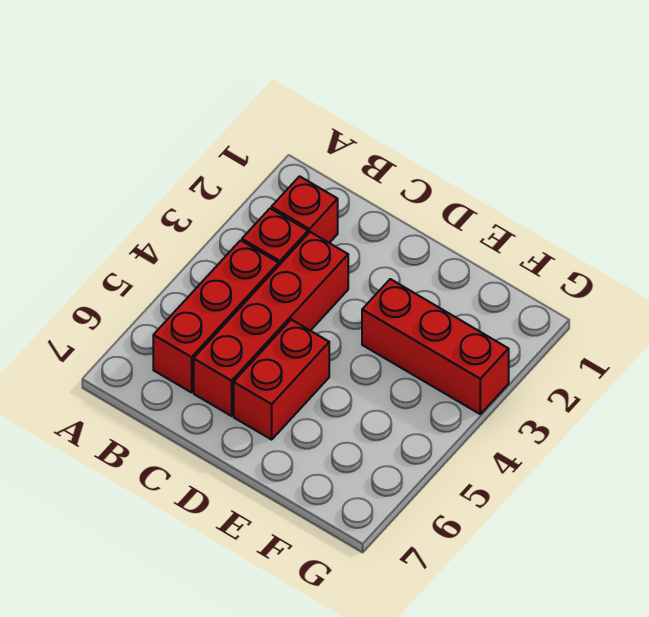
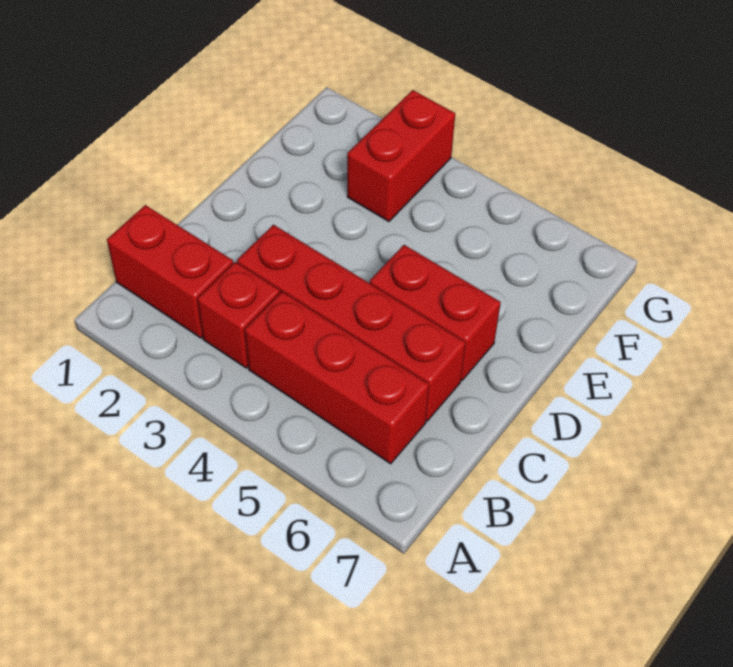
red 1x1 brick [271,176,338,243] -> red 1x2 brick [107,205,233,338]
red 1x3 brick [362,279,509,414] -> red 1x2 brick [347,90,455,222]

